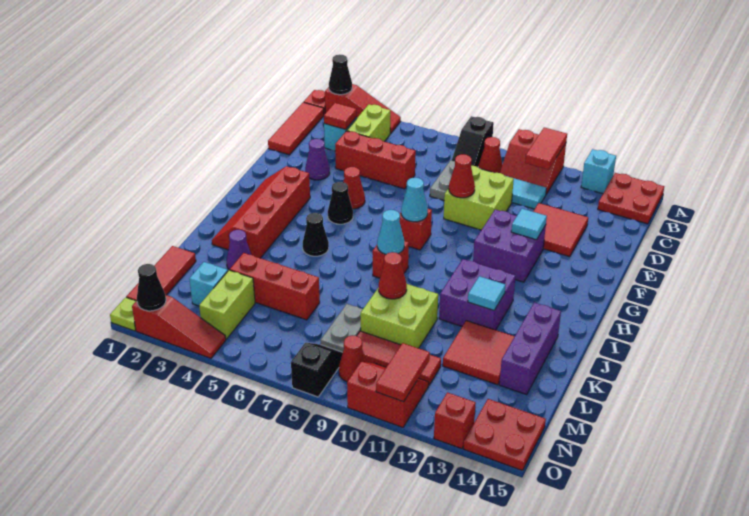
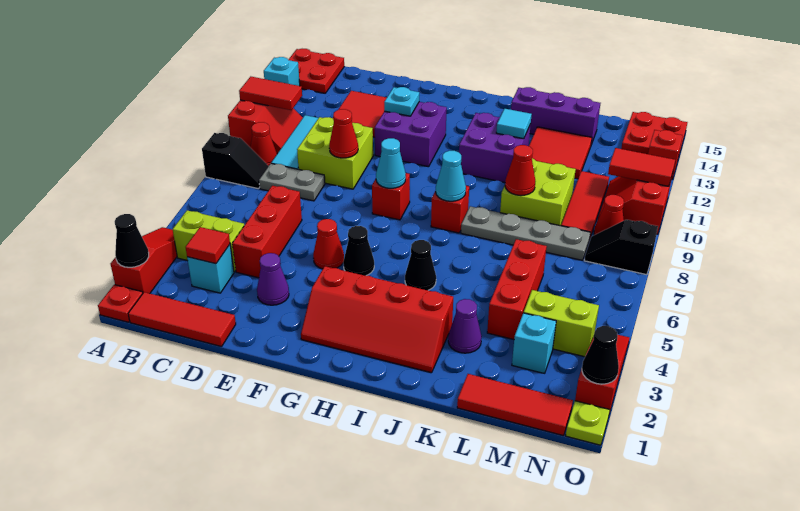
cyan 1x1 tile [511,209,547,240] -> cyan 1x1 plate [384,87,419,116]
grey 1x2 plate [320,304,363,352] -> grey 1x4 plate [461,206,590,260]

